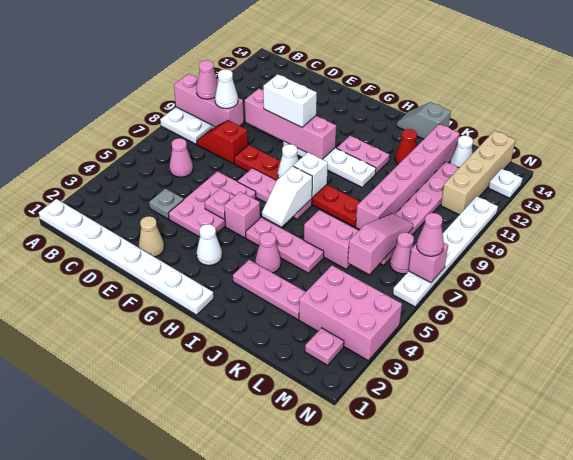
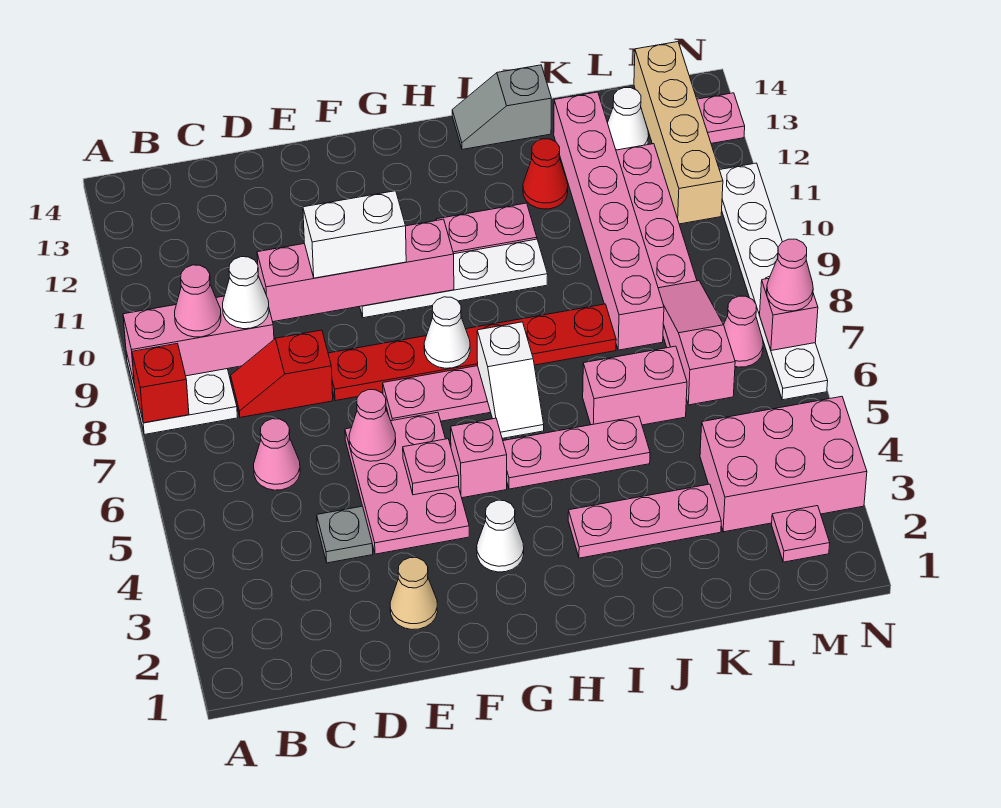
white 1x8 plate [39,199,214,315] -> none
none -> red 1x1 brick [132,343,189,423]
white 1x1 brick [293,152,328,198] -> none
pink 1x1 cone [255,232,281,273] -> pink 1x1 cone moved to [349,390,396,461]
white 1x1 plate [489,168,523,198] -> pink 1x1 plate [697,93,745,143]

